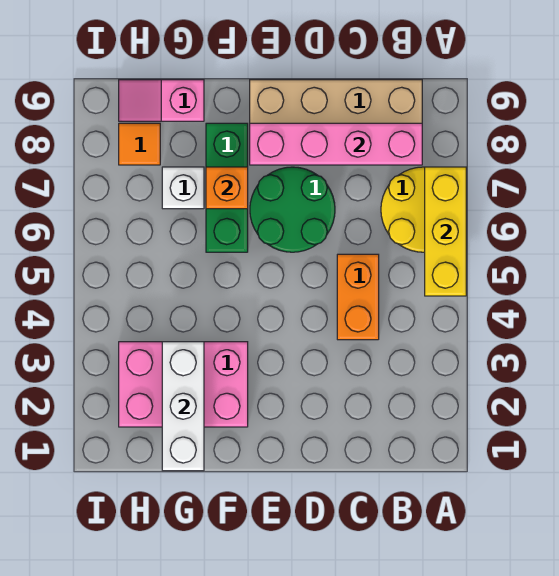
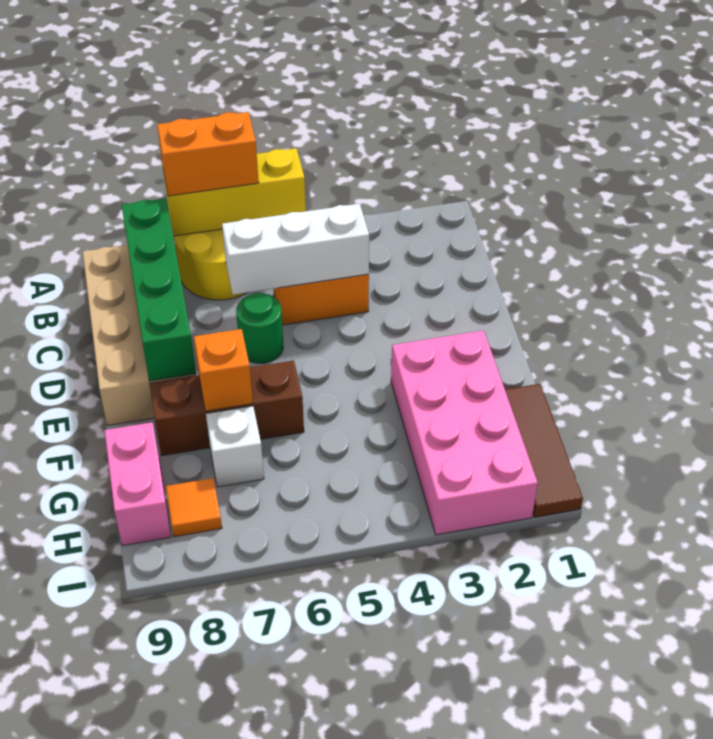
none -> orange 1x2 brick [157,112,259,196]
pink 1x4 brick [250,123,422,165] -> green 1x4 brick [122,198,196,381]
green 2x2 round brick [250,167,335,252] -> green 1x1 round brick [236,293,283,363]
pink 2x3 brick [119,342,248,427] -> pink 2x4 brick [391,330,538,535]
green 1x3 brick [206,123,248,252] -> brown 1x3 brick [150,360,304,456]
none -> brown 1x3 tile [505,384,583,517]
white 1x3 brick [162,342,204,471] -> white 1x3 brick moved to [222,204,369,295]
pink 1x2 slope [119,80,204,121] -> pink 1x2 brick [104,422,171,546]

